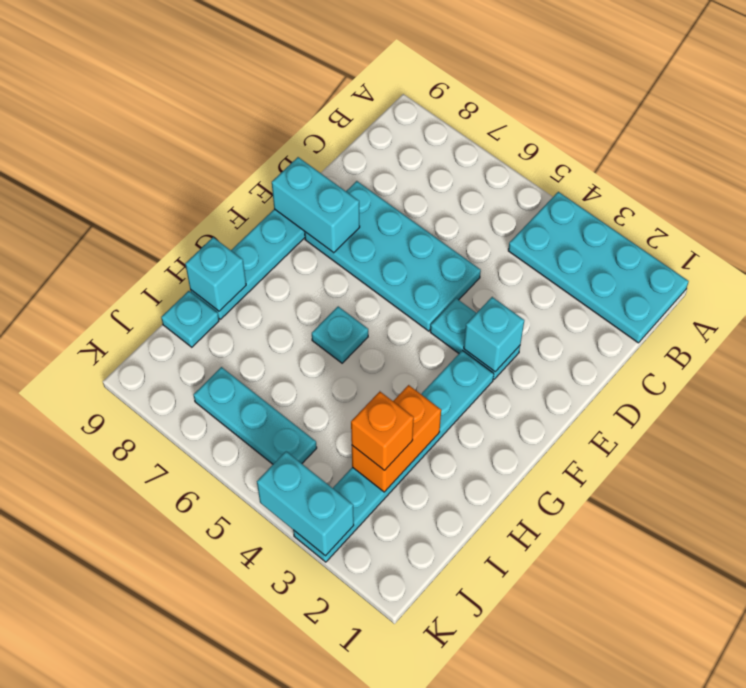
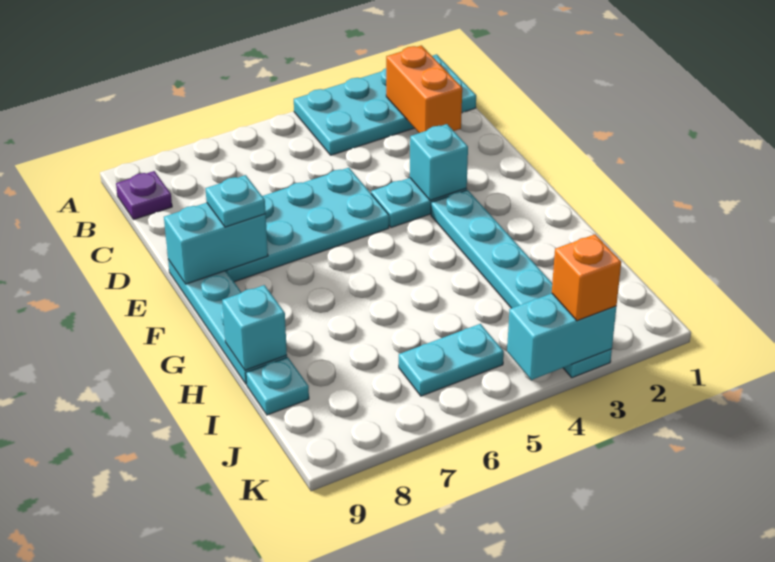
none -> purple 1x1 plate [116,171,172,220]
cyan 1x1 plate [312,306,368,363] -> cyan 1x1 plate moved to [205,175,266,227]
orange 1x2 brick [352,385,441,492] -> orange 1x2 brick moved to [386,45,462,133]
orange 1x1 brick [351,392,414,470] -> orange 1x1 brick moved to [552,234,621,321]
cyan 1x3 plate [193,367,317,464] -> cyan 1x2 plate [399,324,504,396]

